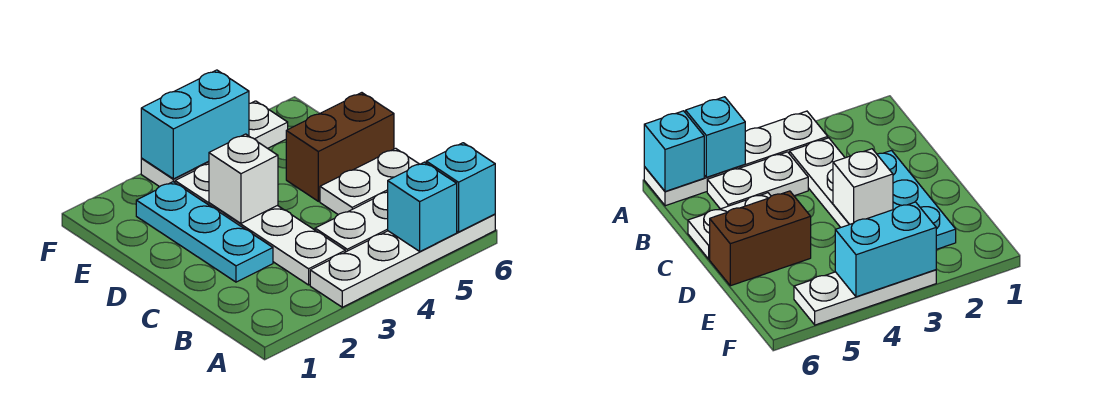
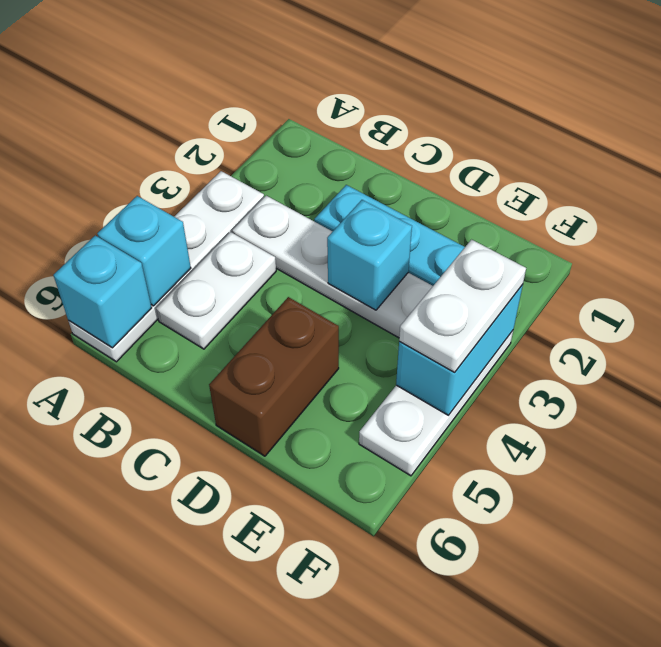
white 1x2 plate [320,148,419,215] -> white 1x2 plate moved to [399,240,526,372]
white 1x1 brick [209,134,278,223] -> cyan 1x1 brick [327,200,412,310]

